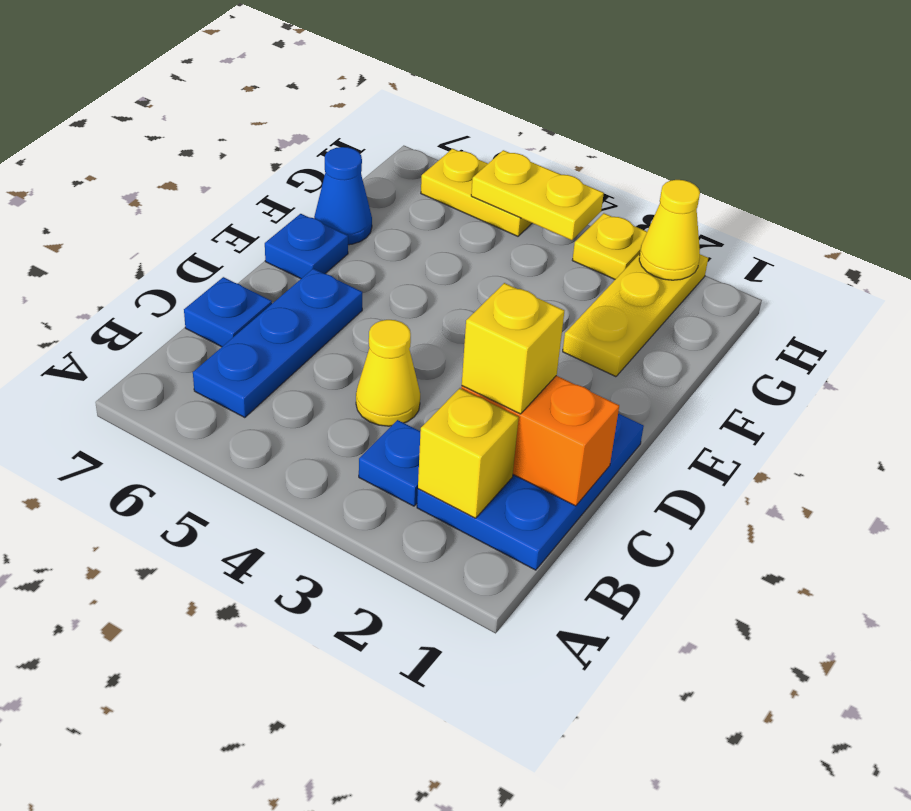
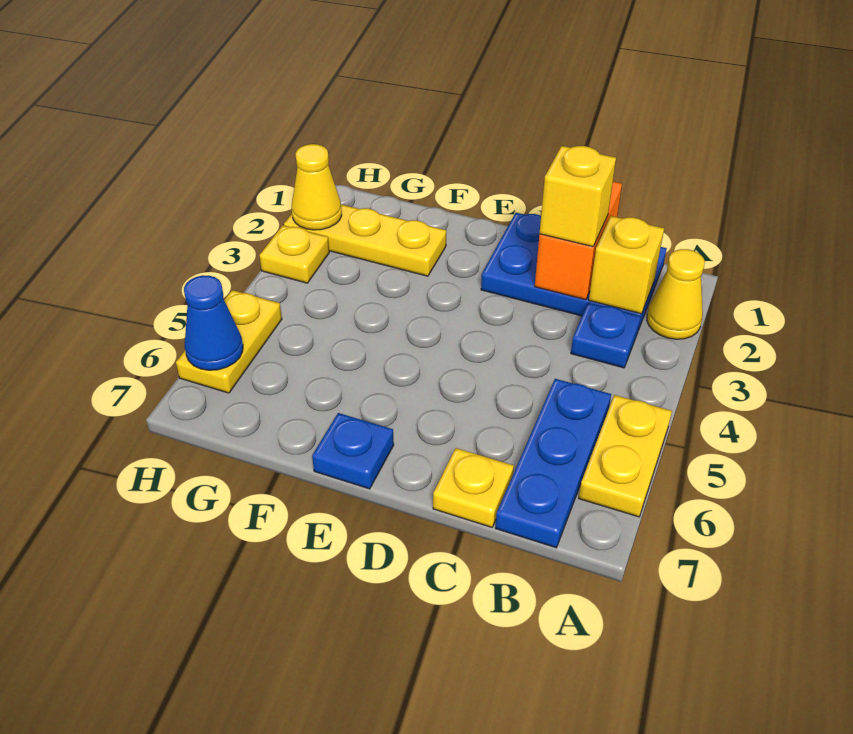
blue 1x3 plate [193,269,362,418] -> blue 1x3 plate turned to [496,379,611,548]
yellow 1x1 cone [356,320,420,426] -> yellow 1x1 cone moved to [647,249,705,339]
blue 1x1 plate [184,277,272,347] -> yellow 1x1 plate [433,448,514,527]
blue 1x1 cone [314,147,372,245] -> blue 1x1 cone moved to [184,275,243,370]
yellow 1x2 plate [471,150,604,240] -> yellow 1x2 plate moved to [579,395,672,517]

